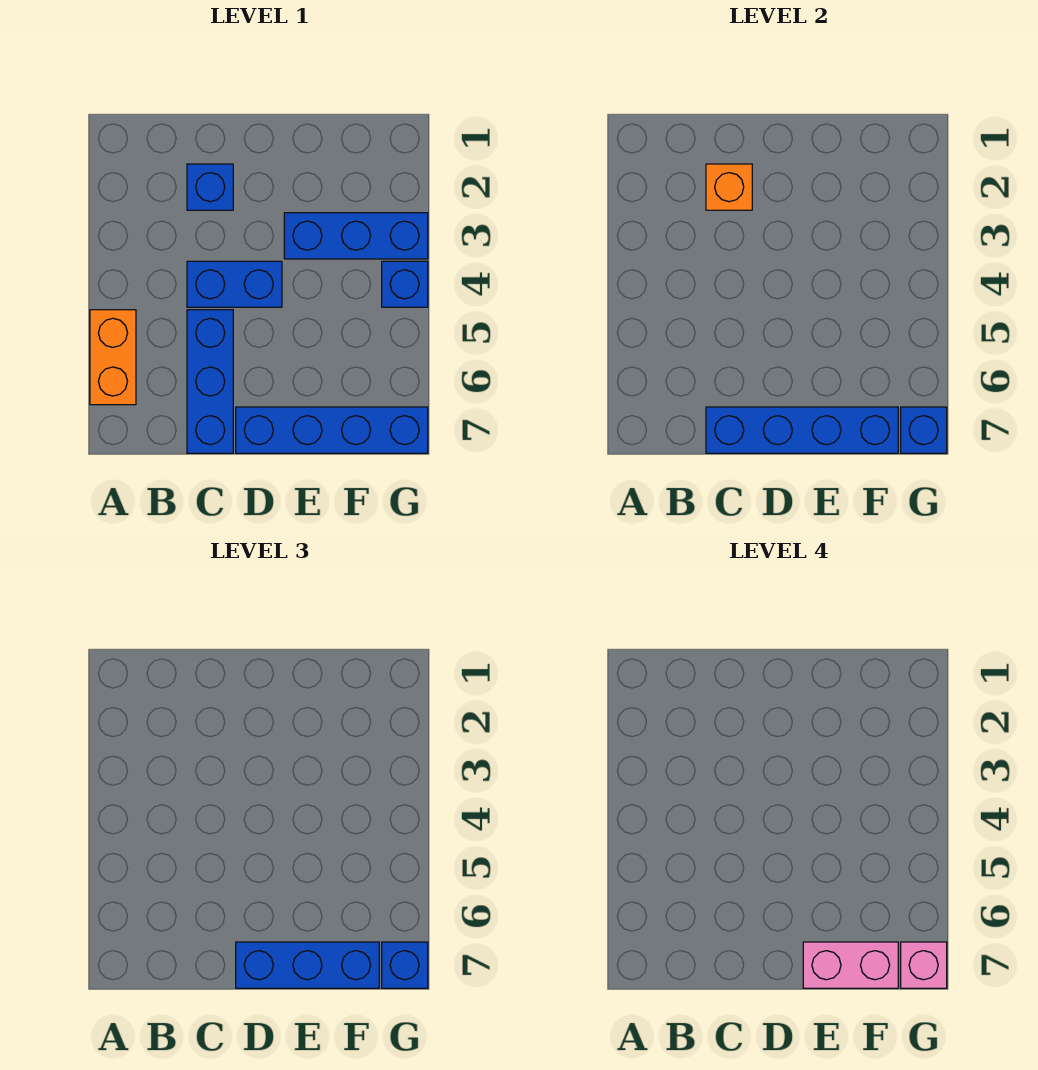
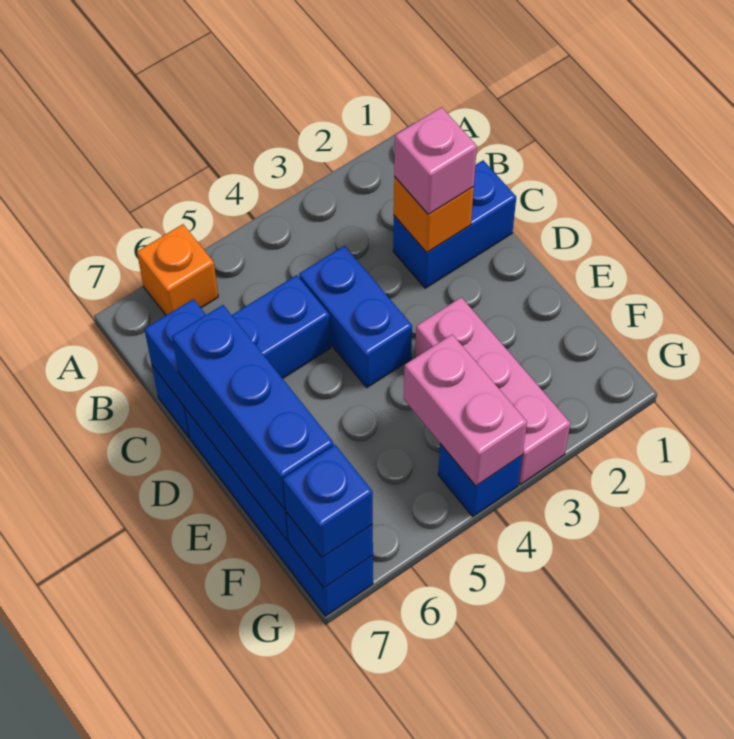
orange 1x2 brick [90,310,136,405] -> orange 1x1 brick [137,224,218,315]
blue 1x1 brick [187,164,233,210] -> blue 1x2 brick [393,160,516,288]
blue 1x3 brick [284,213,428,259] -> pink 1x3 brick [415,297,570,485]
pink 1x2 brick [803,942,898,988] -> pink 1x2 brick moved to [404,335,527,486]
pink 1x1 brick [901,942,947,988] -> pink 1x1 brick moved to [394,107,477,214]

